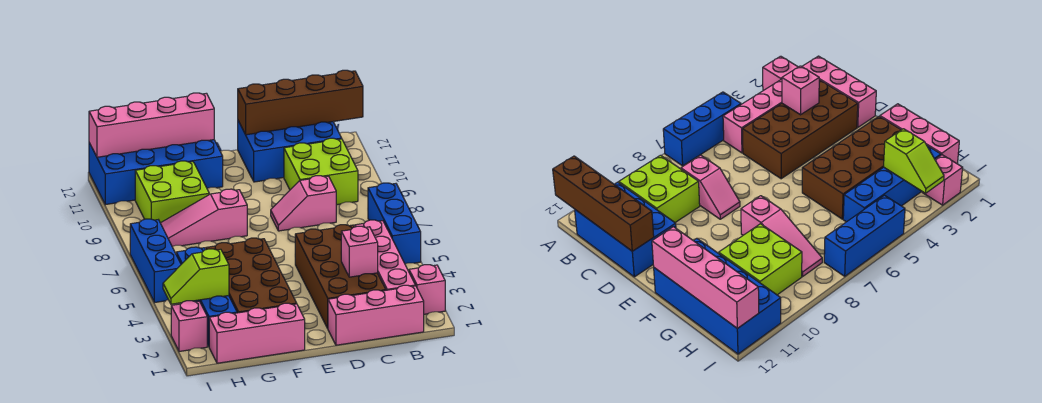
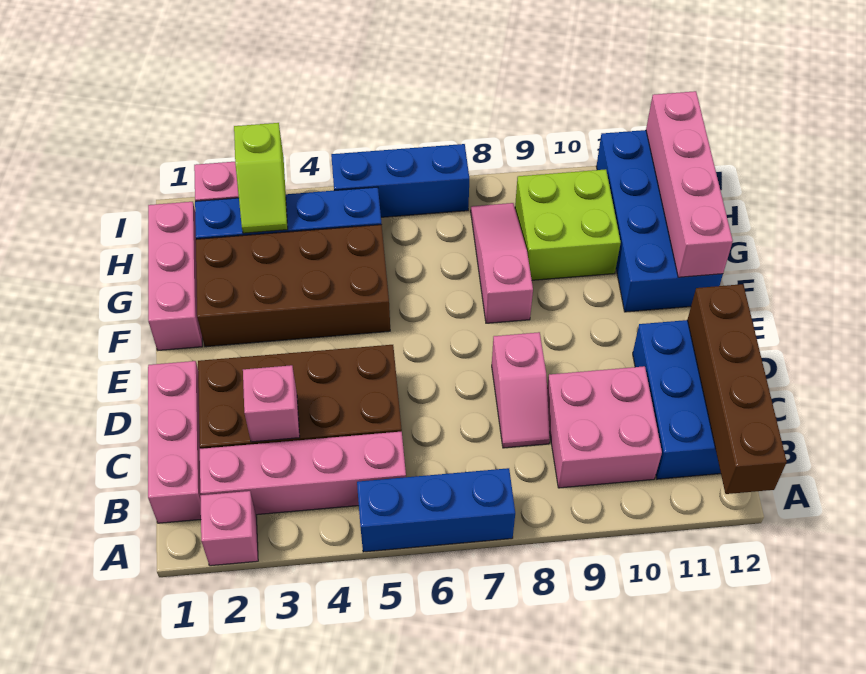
lime 2x2 brick [284,138,358,205] -> pink 2x2 brick [547,366,662,488]
pink 1x2 slope [271,176,336,231] -> pink 1x2 slope turned to [492,332,550,448]
lime 1x2 slope [163,249,229,304] -> lime 1x2 slope turned to [234,123,288,233]

